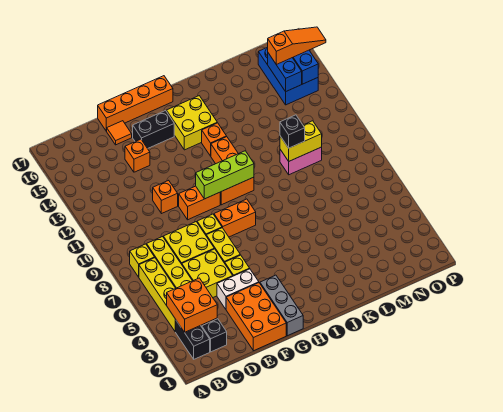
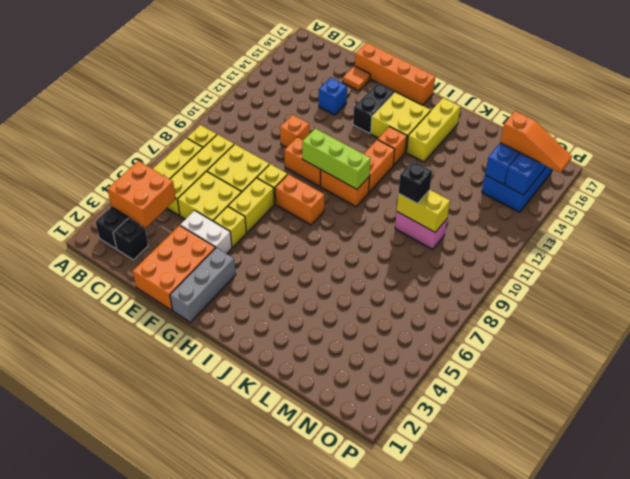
orange 1x1 brick [125,139,150,172] -> blue 1x1 brick [319,77,347,115]
black 1x2 brick [133,111,174,149] -> black 1x2 brick turned to [353,83,394,134]
none -> yellow 1x3 brick [407,98,460,162]

